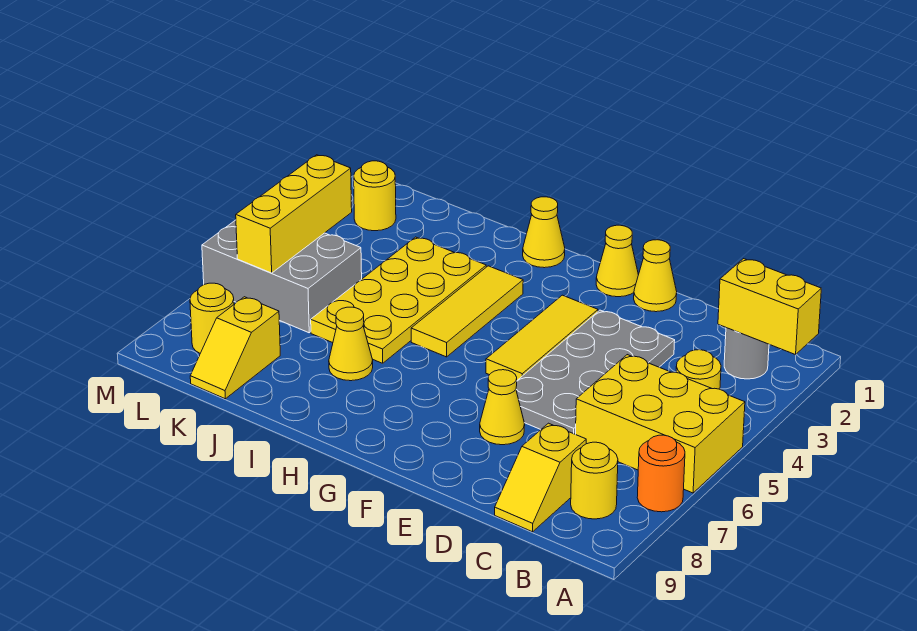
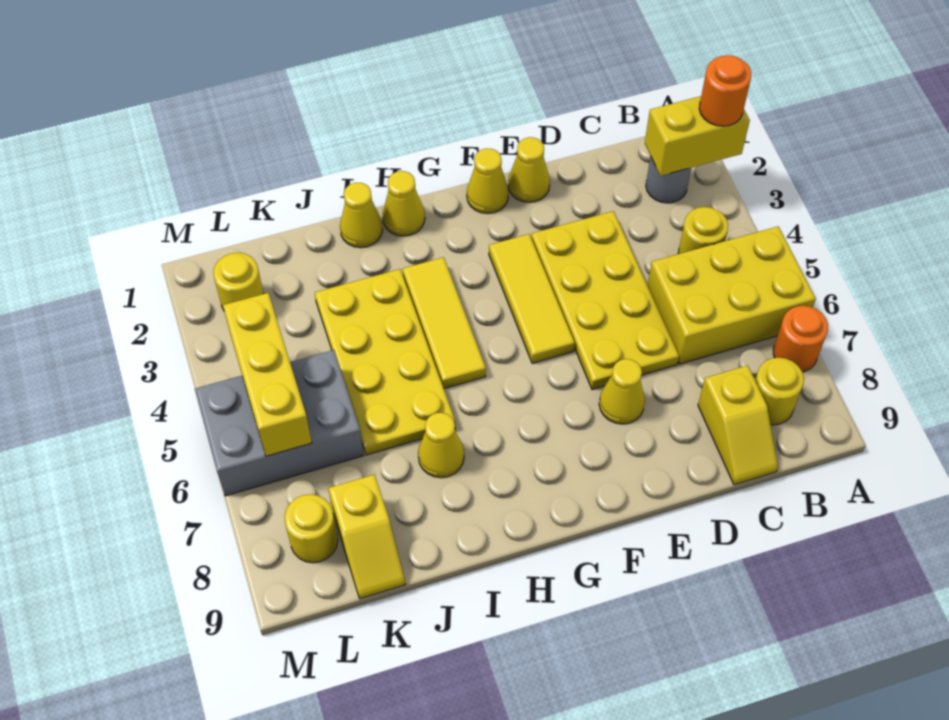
none -> orange 1x1 round brick [699,55,751,126]
grey 2x4 plate [516,310,675,434] -> yellow 2x4 plate [531,211,679,390]
none -> yellow 1x1 cone [340,182,383,248]

